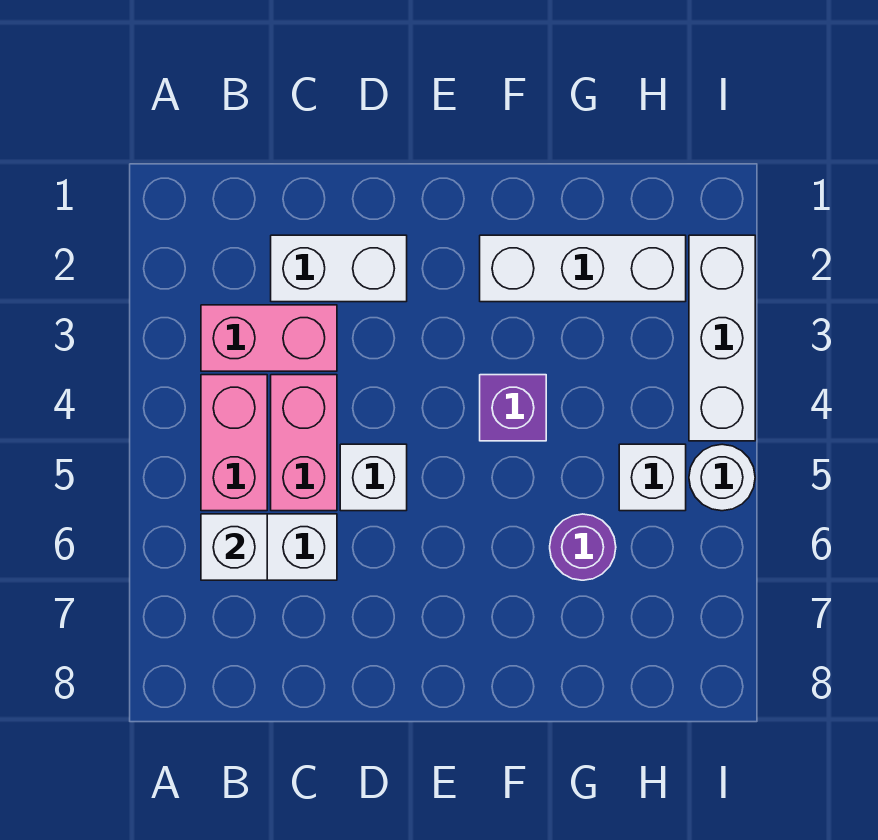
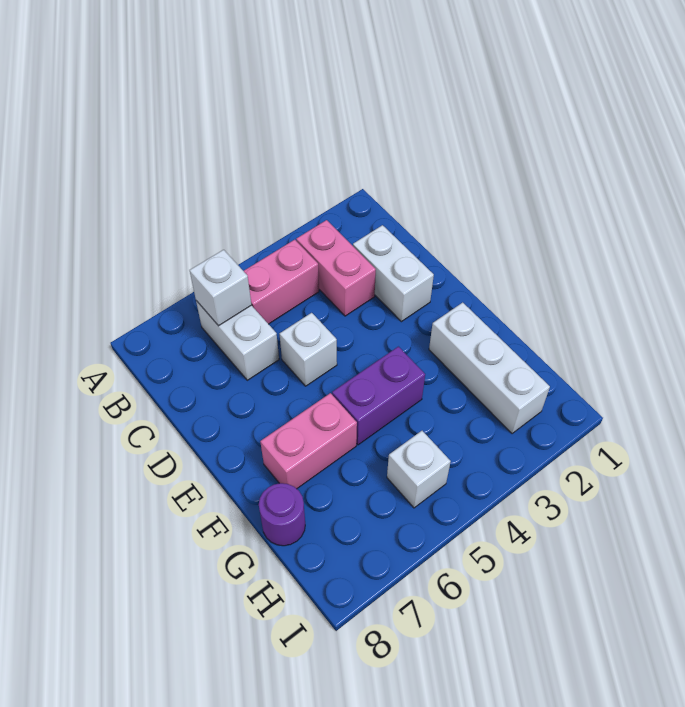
pink 1x2 brick [271,375,337,511] -> pink 1x2 brick moved to [260,393,357,489]
purple 1x1 brick [480,375,546,441] -> purple 1x2 brick [332,347,425,445]
purple 1x1 round brick [550,514,616,580] -> purple 1x1 round brick moved to [259,483,305,546]
white 1x3 brick [689,235,755,441] -> none
white 1x1 round brick [689,444,755,511] -> none

